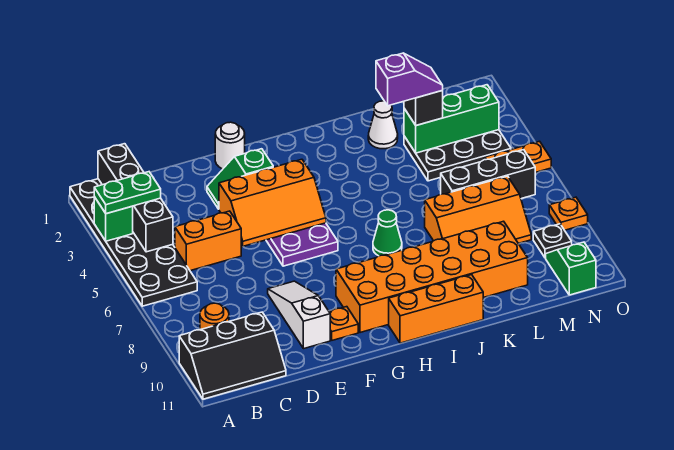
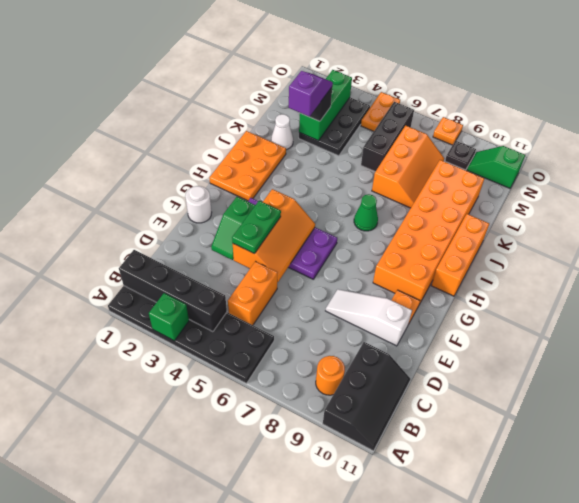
green 1x2 plate [94,172,161,214] -> green 1x2 plate moved to [232,201,281,254]
none -> orange 2x3 plate [210,131,286,201]

